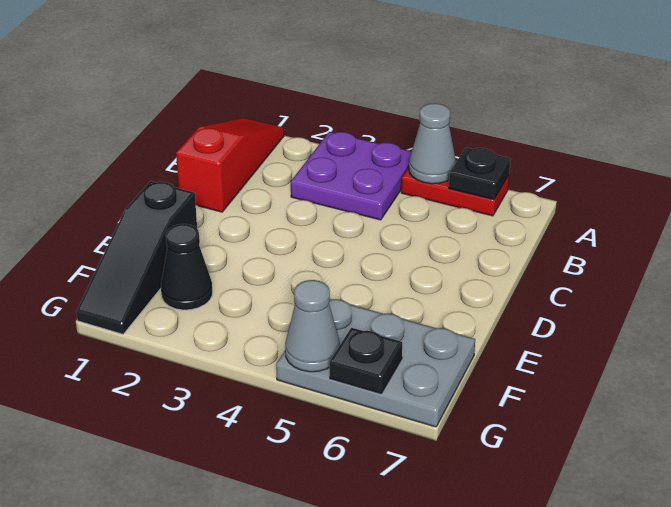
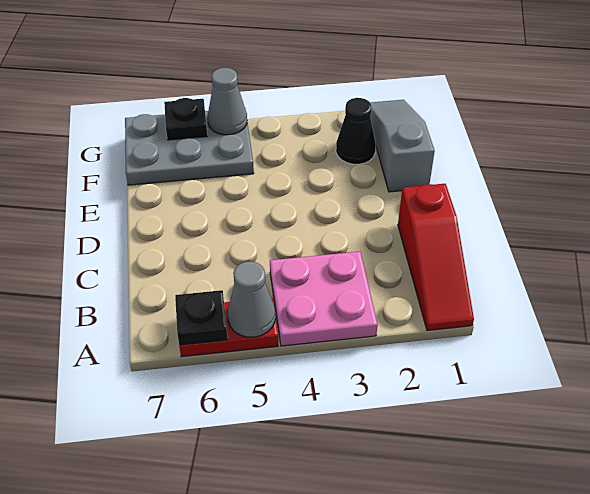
purple 2x2 plate [291,132,412,220] -> pink 2x2 plate [270,252,378,346]
black 1x3 slope [76,181,197,334] -> grey 1x3 slope [370,100,435,192]

